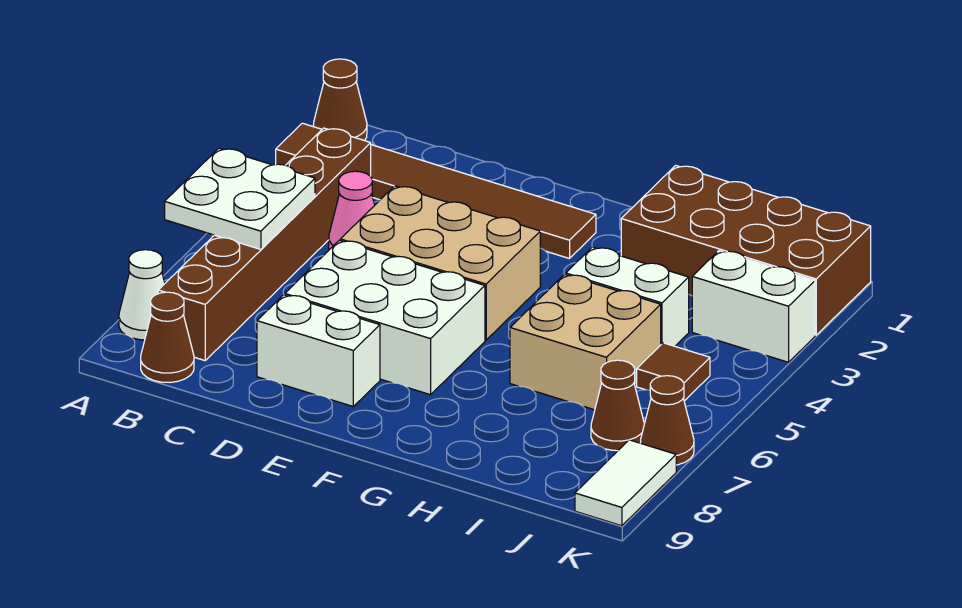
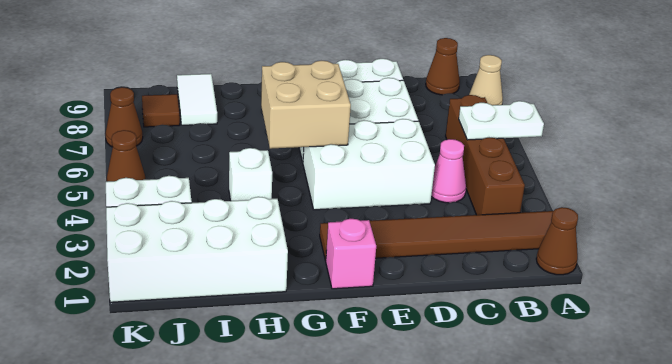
white 2x2 plate [165,148,315,249] -> white 1x2 plate [459,101,544,140]
white 1x1 cone [119,250,165,340] -> tan 1x1 cone [469,55,503,105]
brown 1x6 brick [158,128,371,361] -> brown 1x4 brick [446,95,525,215]
tan 2x3 brick [340,186,540,340] -> white 2x3 brick [303,119,435,210]
none -> pink 1x1 brick [326,219,376,289]
brown 2x4 brick [621,166,871,335] -> white 2x4 brick [106,197,288,302]
white 1x2 brick [566,247,689,346] -> white 1x1 brick [229,148,272,201]
tan 2x2 brick [510,274,661,410] -> tan 2x2 brick moved to [261,61,351,149]
brown 1x1 tile [637,343,710,401] -> brown 1x1 tile moved to [142,94,180,127]
brown 1x1 cone [591,360,644,451] -> brown 1x1 cone moved to [107,130,145,182]
white 1x2 tile [575,440,676,526] -> white 1x2 tile moved to [177,74,217,125]

